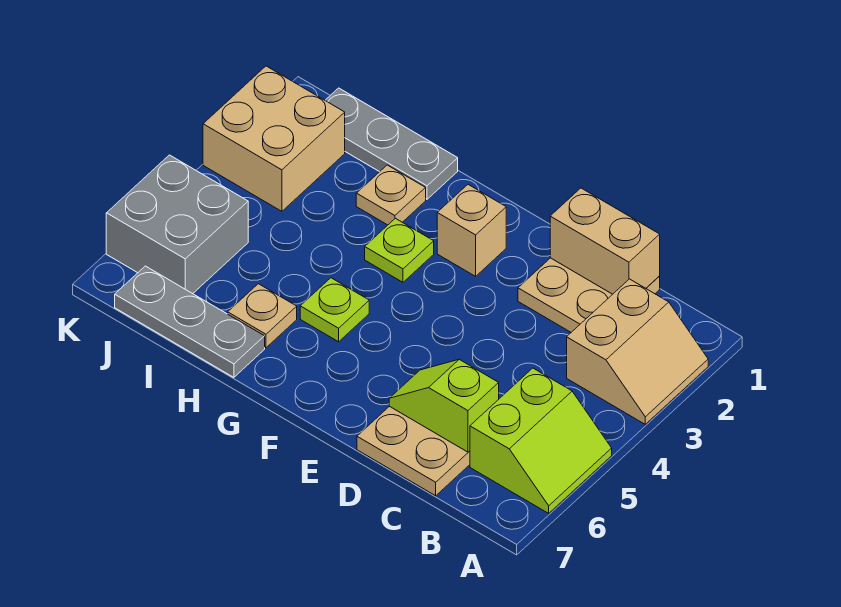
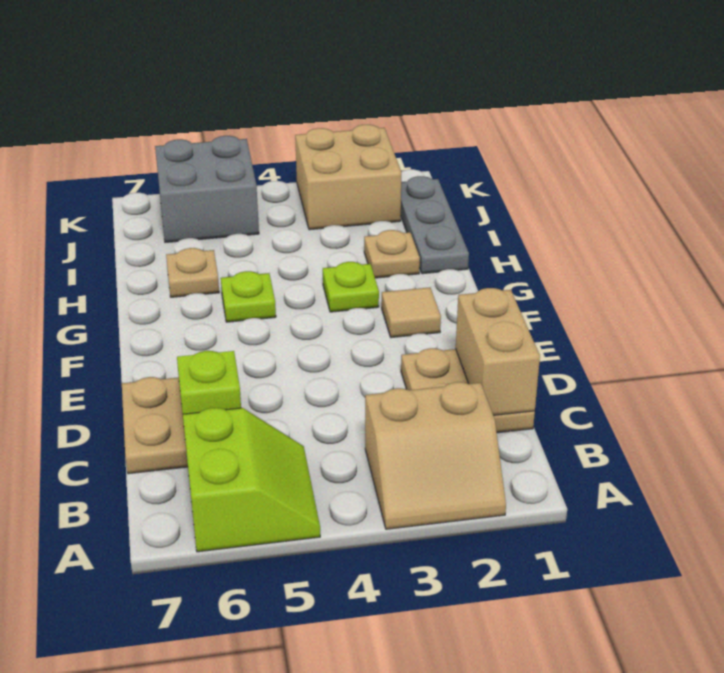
lime 2x2 slope [470,368,612,513] -> lime 2x2 slope turned to [183,408,320,552]
tan 1x1 brick [437,185,506,276] -> tan 1x1 tile [382,287,441,338]
grey 1x3 plate [115,266,265,377] -> none

